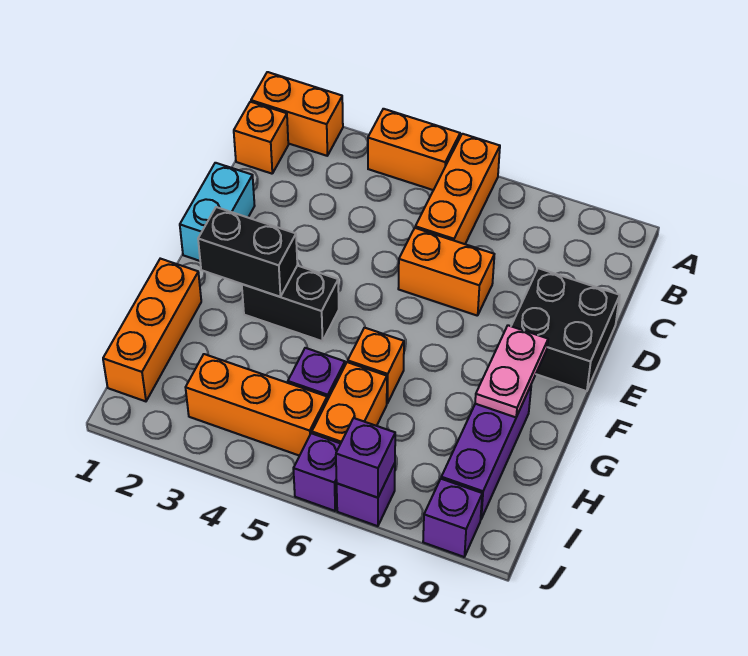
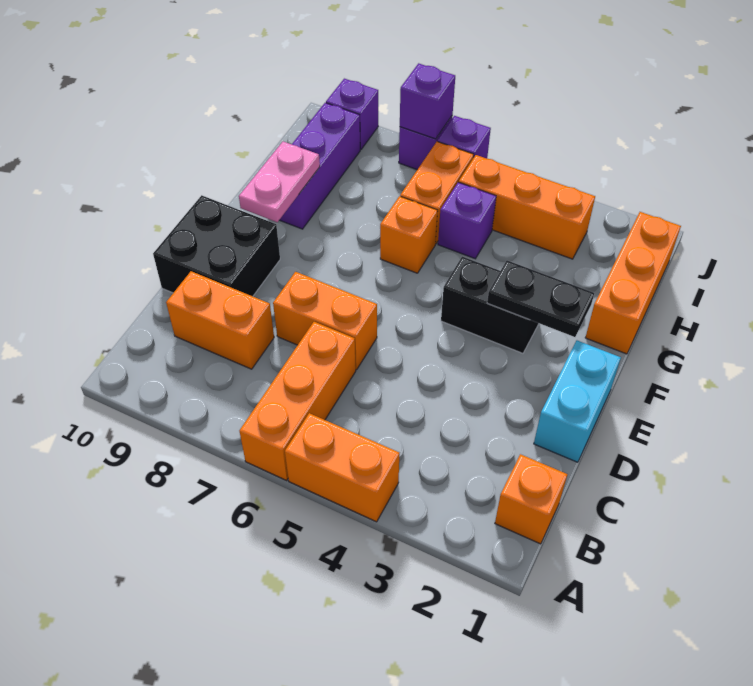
orange 1x2 brick [251,72,343,156] -> orange 1x2 brick moved to [166,271,274,369]
black 1x2 brick [198,207,297,297] -> black 1x2 plate [487,261,594,337]

